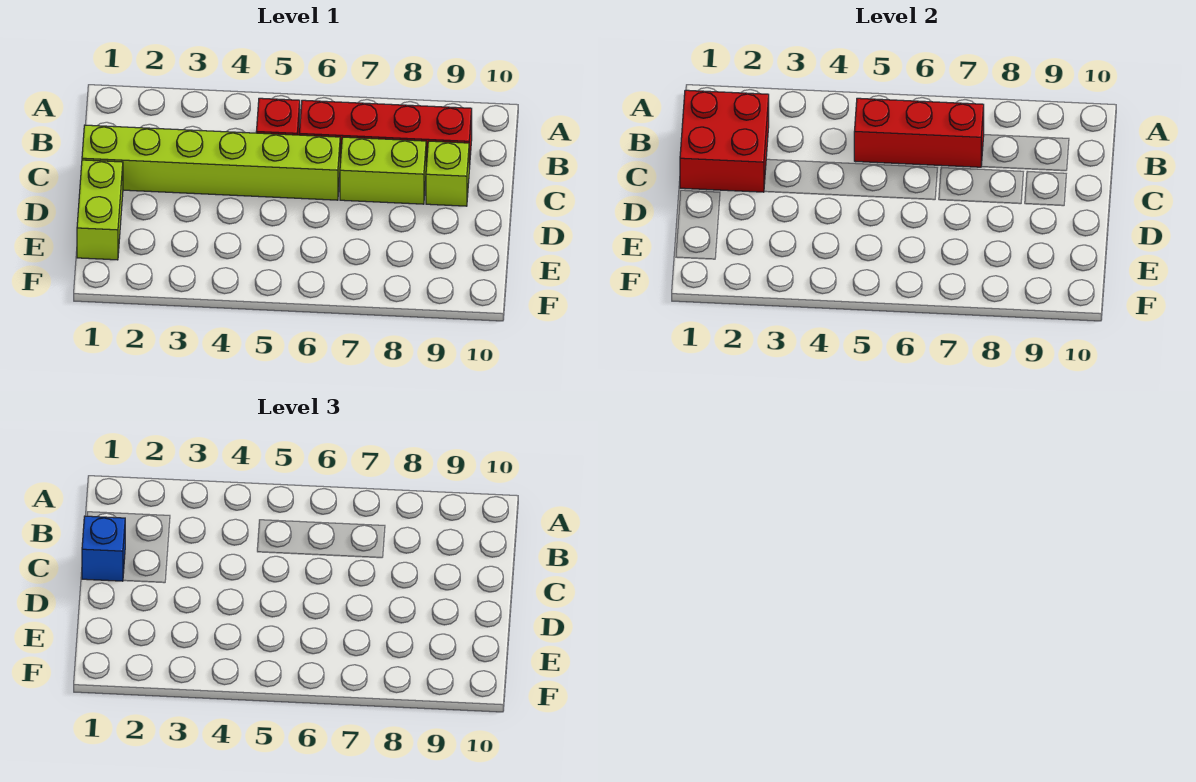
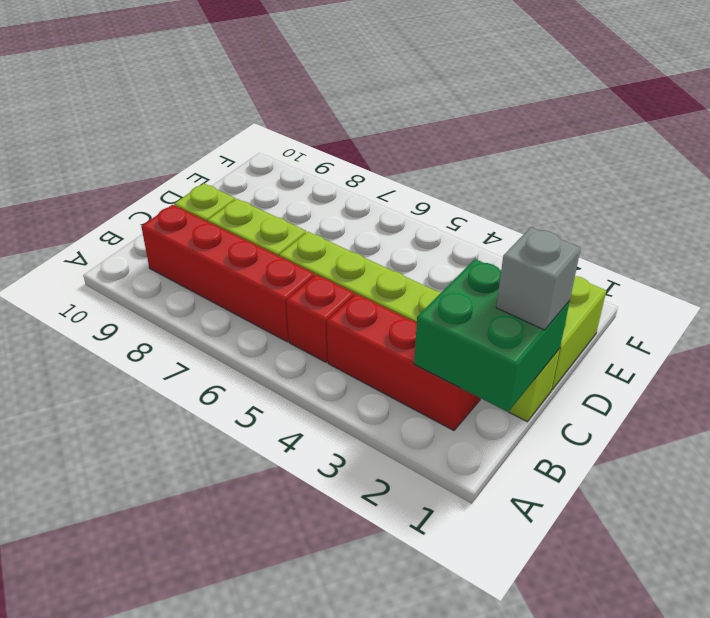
red 2x2 brick [680,90,769,192] -> green 2x2 brick [414,259,570,412]
red 1x3 brick [854,98,984,167] -> red 1x3 brick moved to [327,294,480,431]
blue 1x1 brick [82,516,125,581] -> grey 1x1 brick [496,227,581,330]

